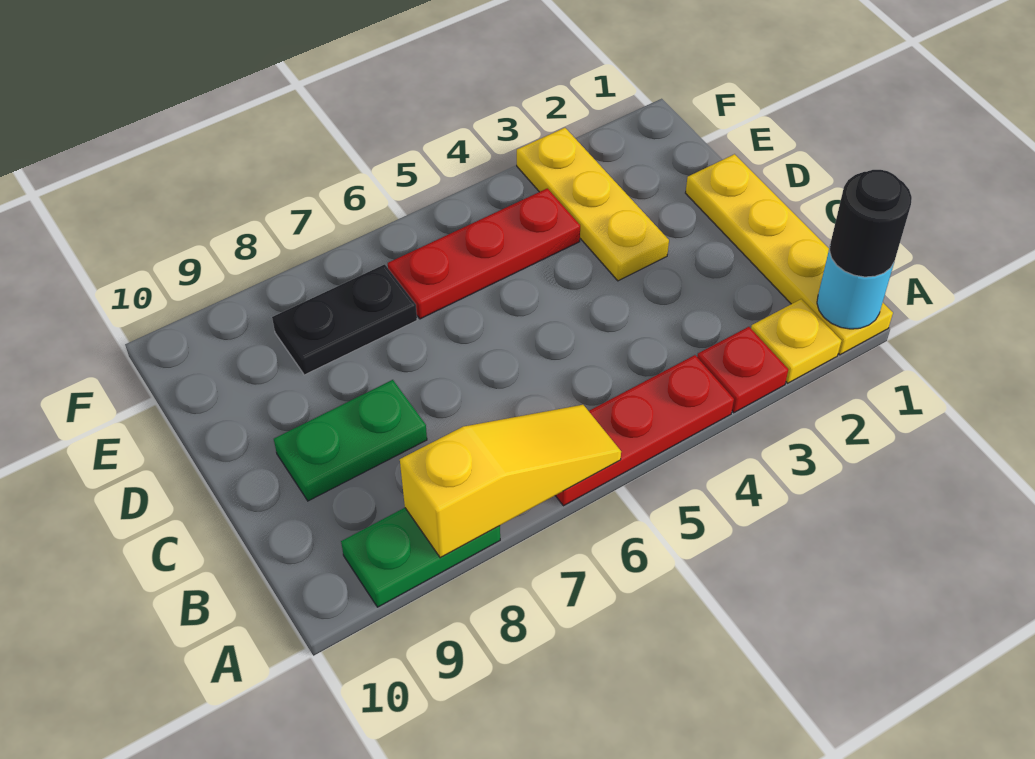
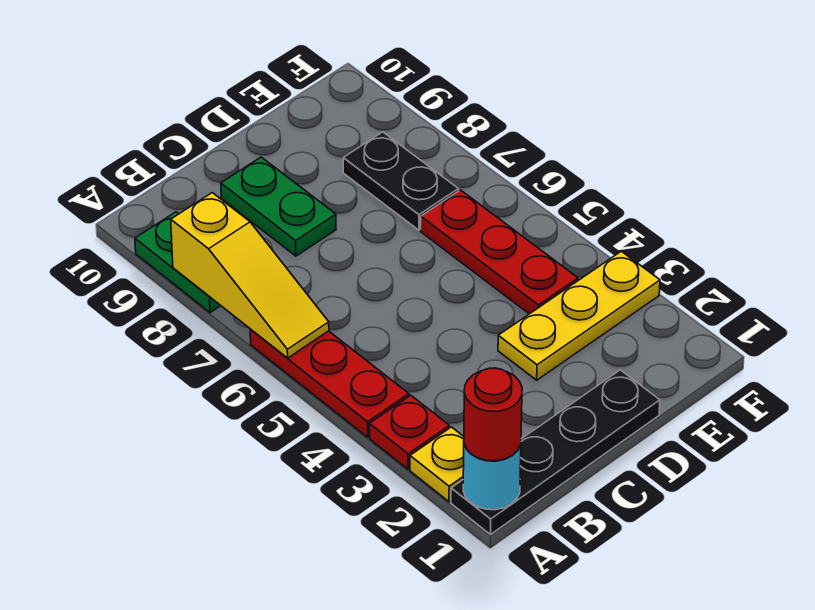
yellow 1x4 plate [686,154,893,355] -> black 1x4 plate [451,370,660,534]
black 1x1 round brick [829,170,912,277] -> red 1x1 round brick [464,368,522,461]

